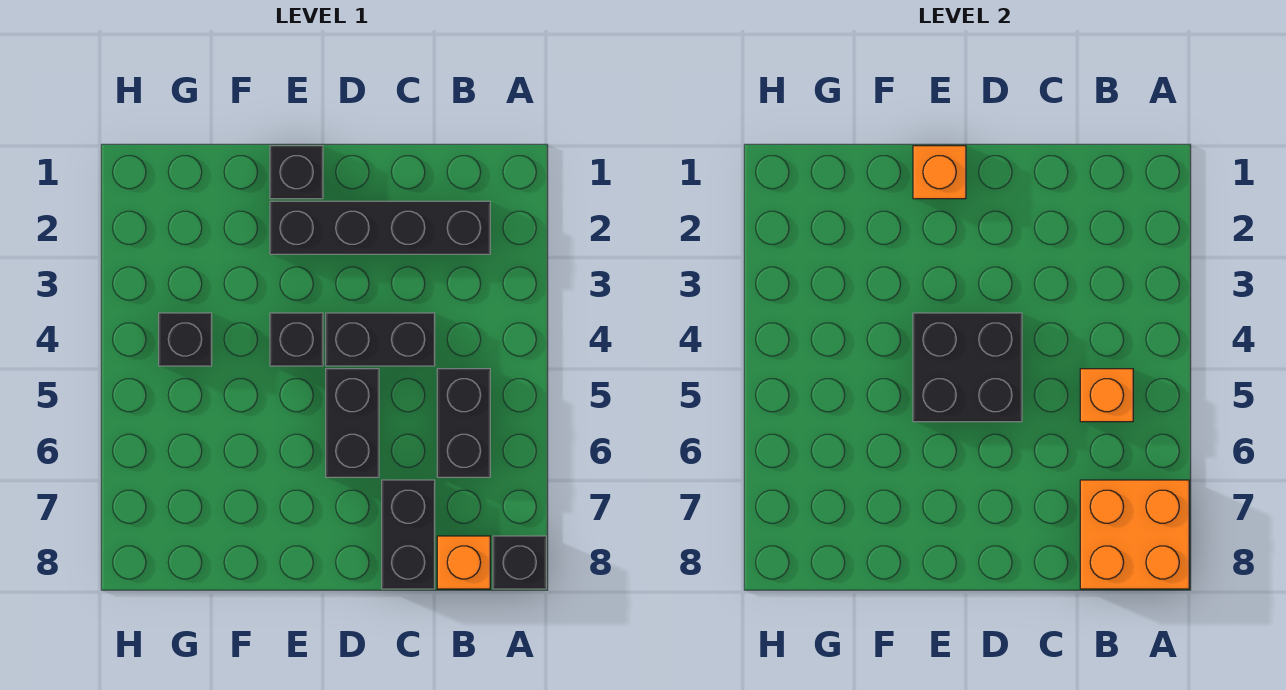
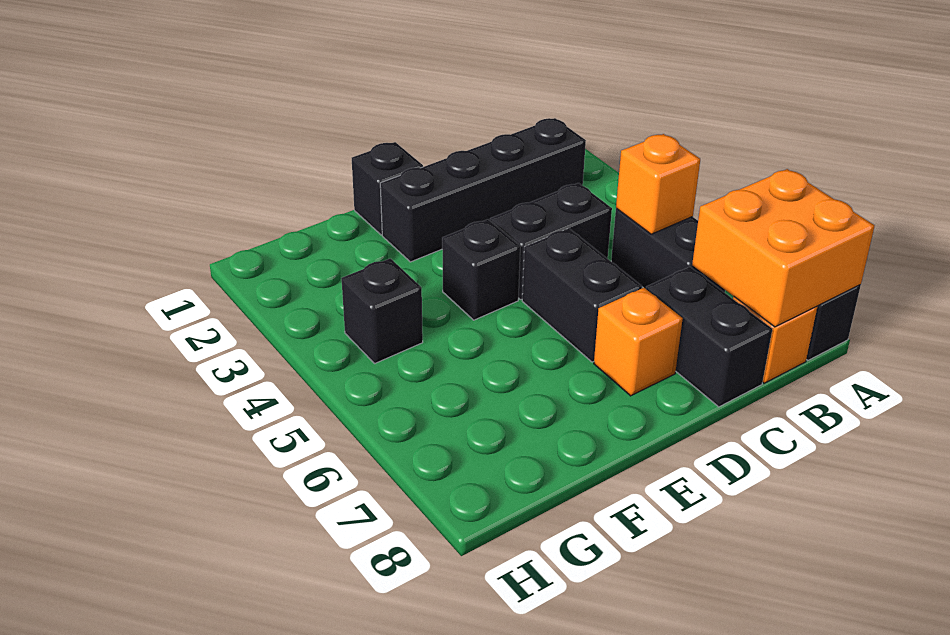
black 2x2 brick [913,313,1022,422] -> none
orange 1x1 brick [913,146,966,199] -> orange 1x1 brick moved to [594,288,683,396]

